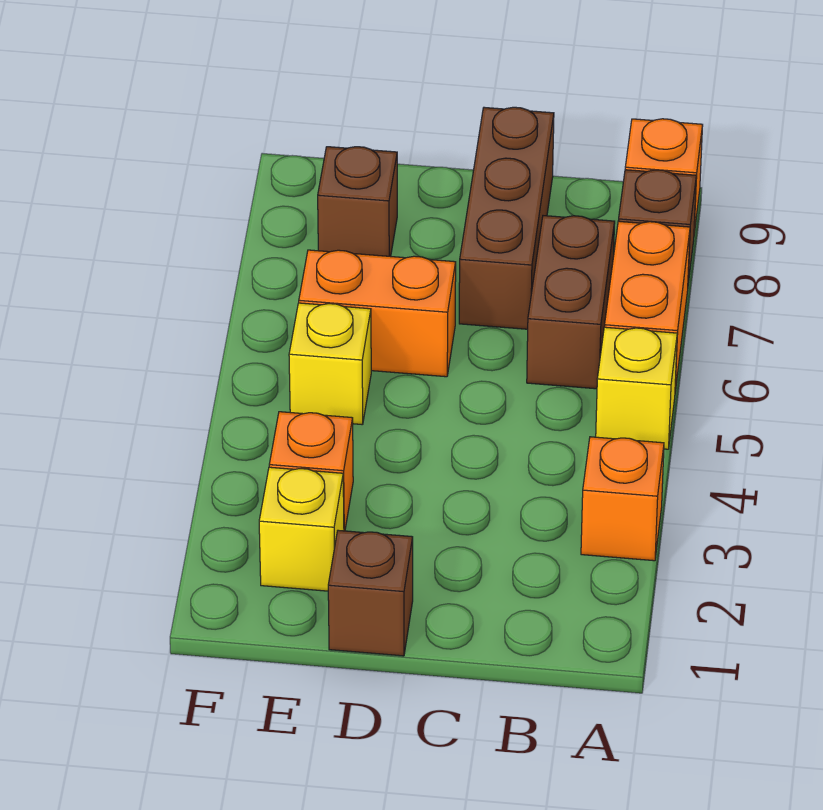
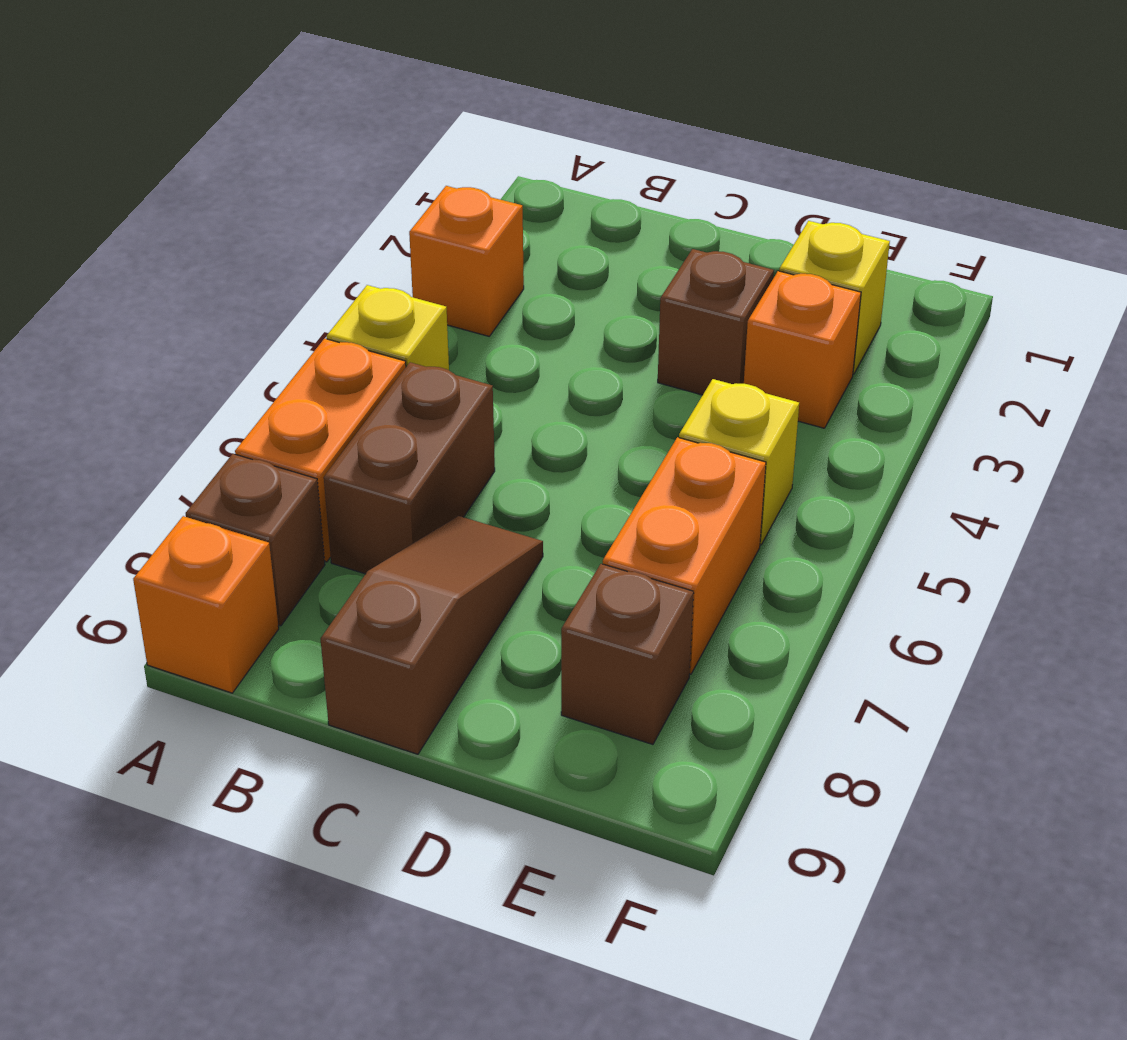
brown 1x3 brick [459,107,554,329] -> brown 1x3 slope [321,516,543,754]
brown 1x1 brick [328,530,413,656] -> brown 1x1 brick moved to [658,249,774,395]
orange 1x2 brick [299,250,456,377] -> orange 1x2 brick turned to [603,437,766,674]

